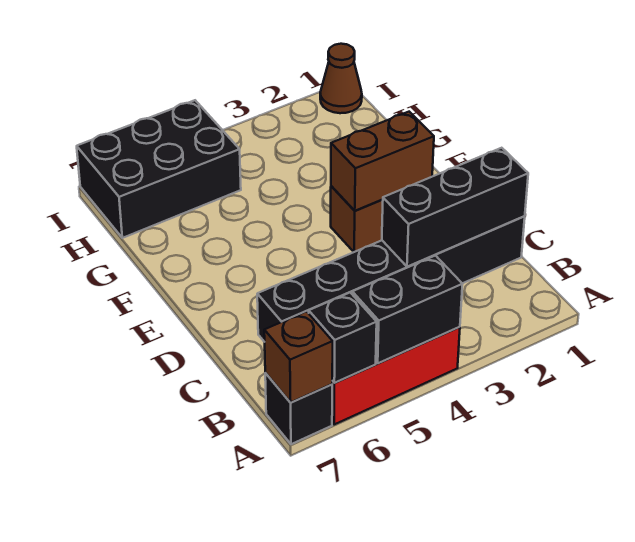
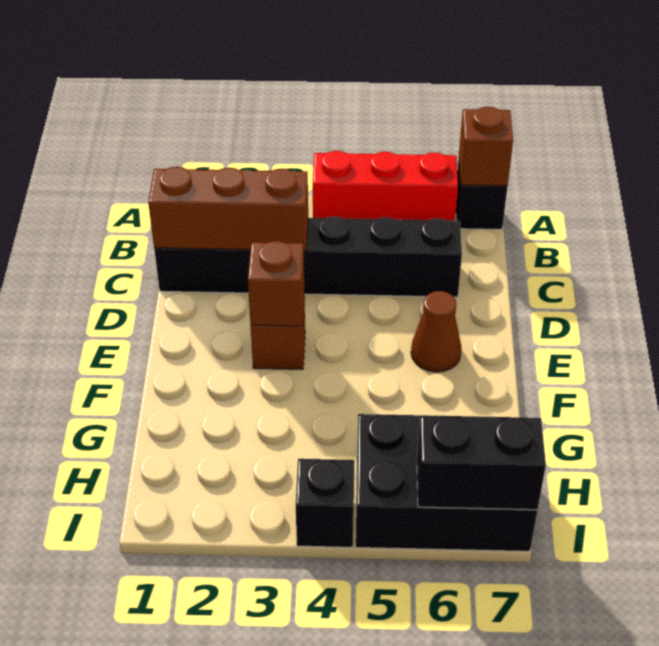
black 1x2 brick [352,256,462,363] -> black 1x2 brick moved to [417,416,546,510]
black 1x1 brick [309,293,377,383] -> black 1x1 brick moved to [296,459,355,547]
black 1x3 brick [382,148,528,267] -> brown 1x3 brick [148,167,308,251]
brown 1x2 brick [331,112,434,211] -> brown 1x1 brick [248,241,304,326]
brown 1x1 cone [320,44,362,113] -> brown 1x1 cone moved to [411,291,461,372]

